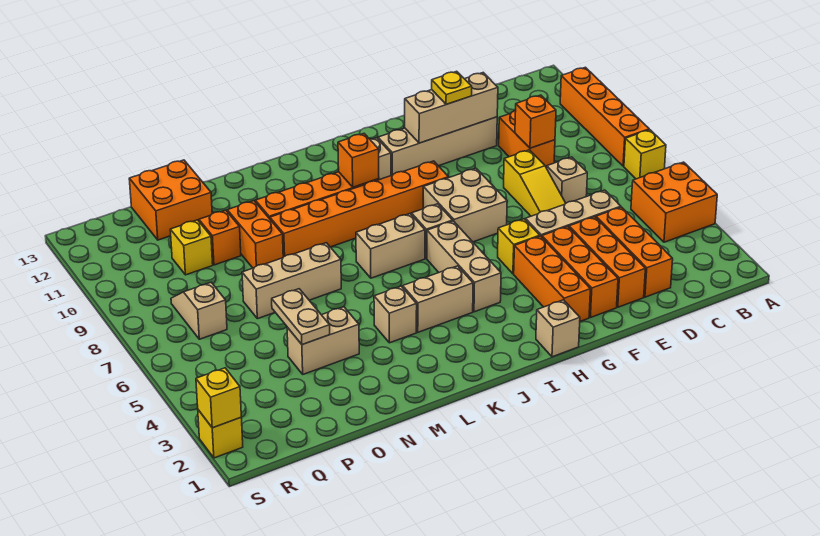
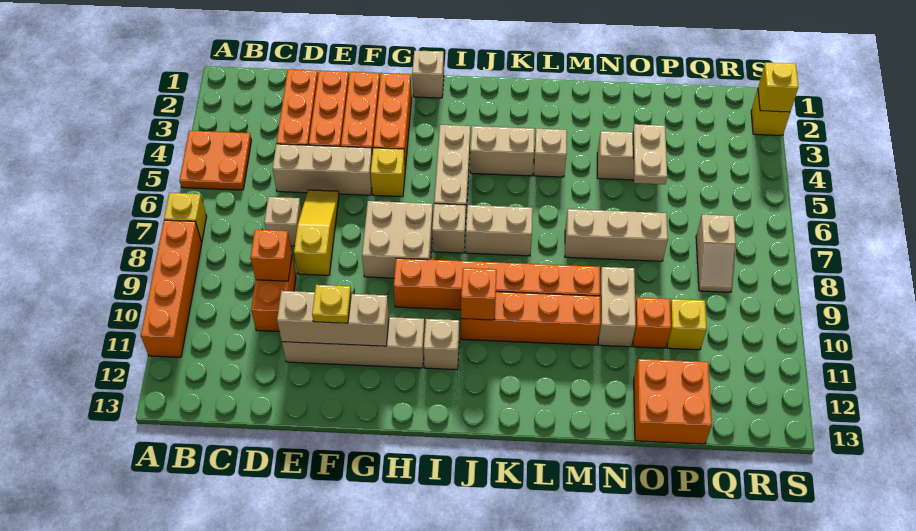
orange 2x2 brick [631,162,717,242] -> orange 2x2 plate [179,131,252,190]
orange 1x2 brick [227,201,283,268] -> tan 1x2 brick [598,267,636,347]

